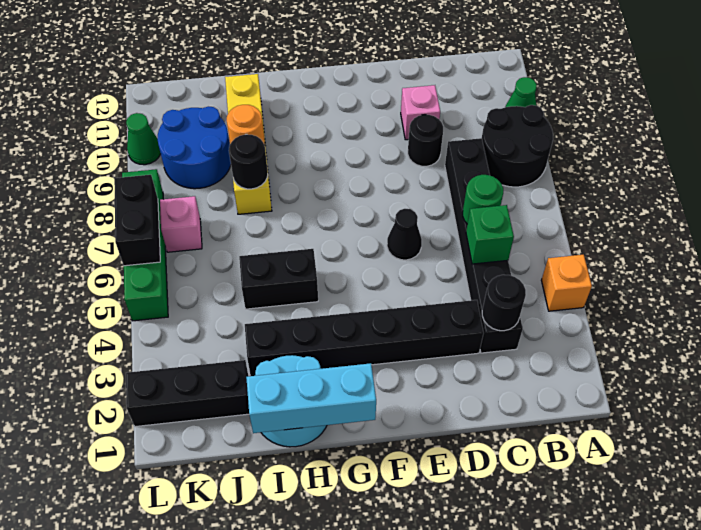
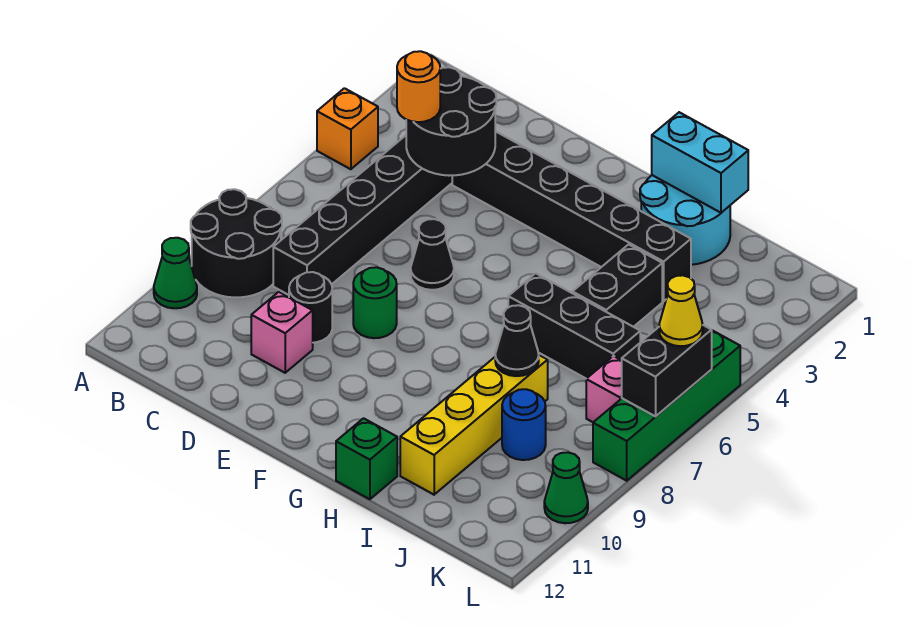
black 1x1 round brick [482,275,526,331] -> black 2x2 round brick [406,67,496,176]
green 1x1 brick [466,205,514,264] -> green 1x1 brick moved to [336,418,397,499]
green 1x1 round brick [463,175,503,224] -> green 1x1 round brick moved to [353,267,397,338]
cyan 1x3 brick [246,363,376,433] -> cyan 1x2 brick [652,112,748,213]
black 1x2 brick [239,249,318,309] -> black 1x2 brick turned to [573,244,662,327]
black 1x1 round brick [229,134,268,189] -> black 1x1 cone [495,305,539,376]
orange 1x1 round brick [226,105,265,146] -> orange 1x1 round brick moved to [397,51,440,122]
black 1x3 brick [126,360,249,427] -> black 1x3 brick moved to [508,273,640,379]
blue 2x2 round brick [157,106,231,189] -> blue 1x1 round brick [502,389,546,460]
none -> yellow 1x1 cone [659,275,703,346]

